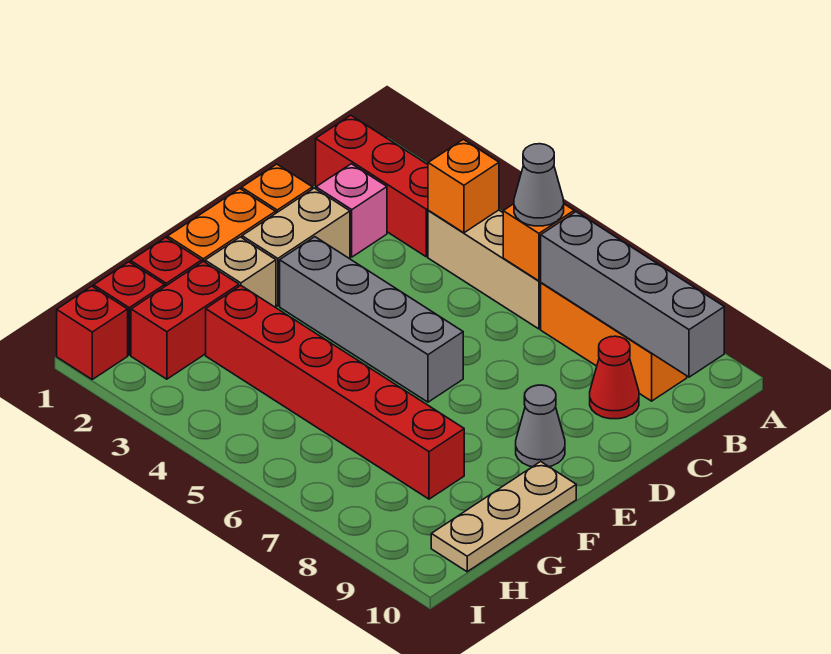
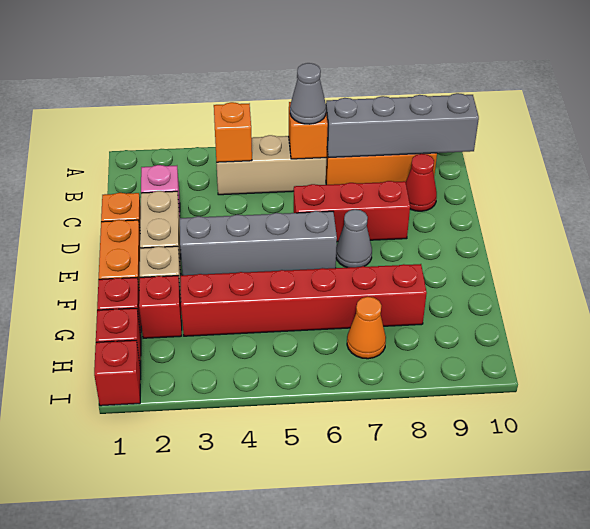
red 1x3 brick [316,115,428,257] -> red 1x3 brick moved to [294,181,410,242]
grey 1x1 cone [516,385,565,467] -> grey 1x1 cone moved to [336,209,372,268]
tan 1x3 plate [431,462,576,572] -> none
red 1x2 brick [131,261,239,379] -> red 1x1 brick [139,276,182,338]
none -> orange 1x1 cone [347,297,386,359]

